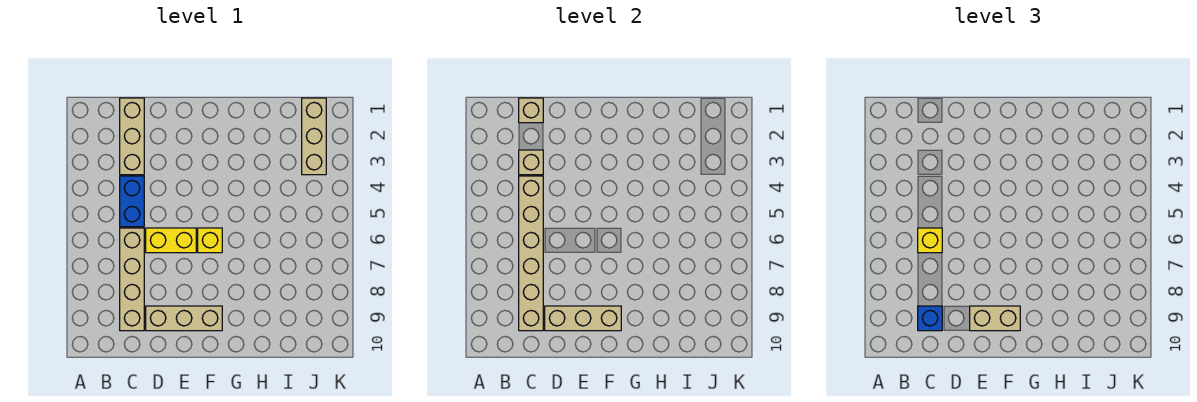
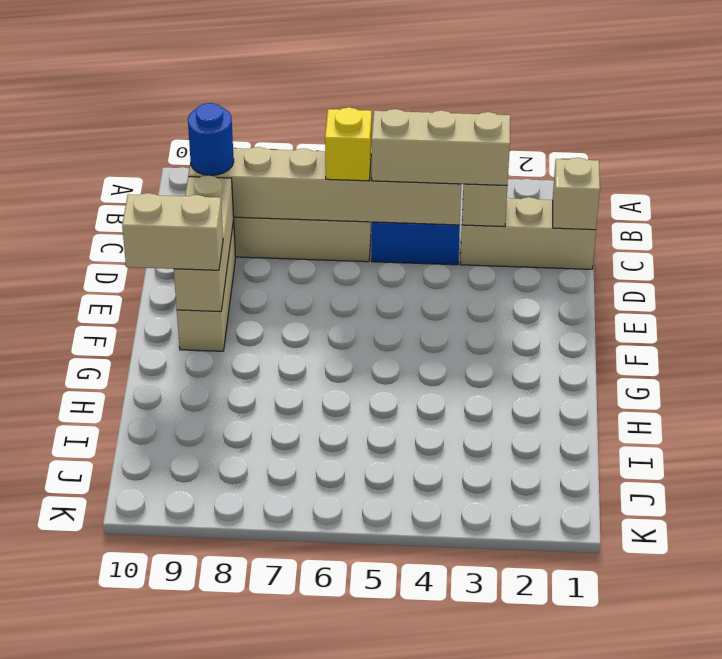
blue 1x1 brick [918,306,942,331] -> blue 1x1 round brick [188,103,234,175]
yellow 1x2 brick [146,228,196,253] -> none
tan 1x2 brick [970,306,1020,331] -> tan 1x2 brick turned to [122,193,223,270]
yellow 1x1 brick [198,228,222,253] -> none
tan 1x3 brick [302,98,326,175] -> tan 1x3 brick moved to [372,109,510,186]

